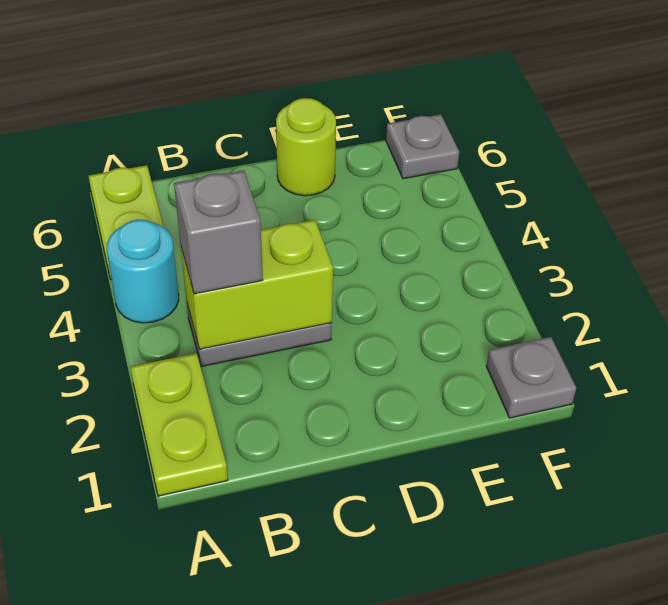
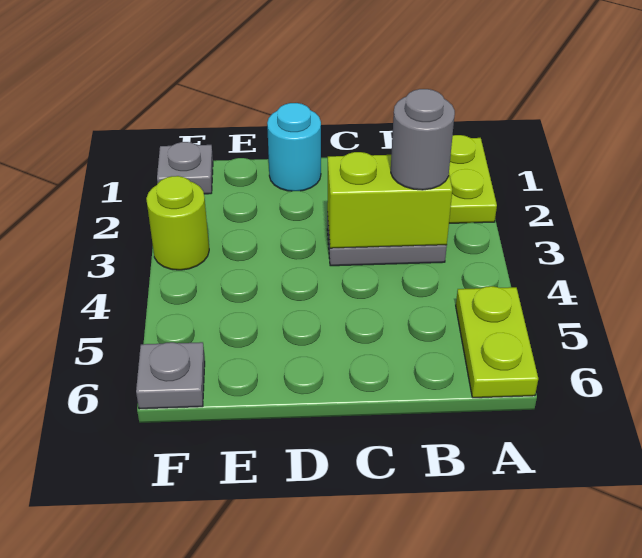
cyan 1x1 round brick [107,220,179,323] -> cyan 1x1 round brick moved to [267,103,321,191]
grey 1x1 brick [174,171,263,294] -> grey 1x1 round brick [391,89,455,190]
lime 1x1 round brick [276,98,336,196] -> lime 1x1 round brick moved to [146,176,209,270]

